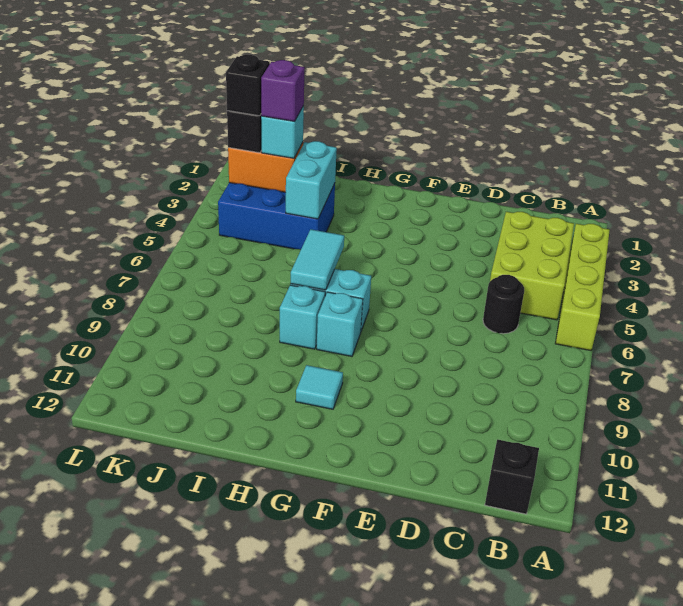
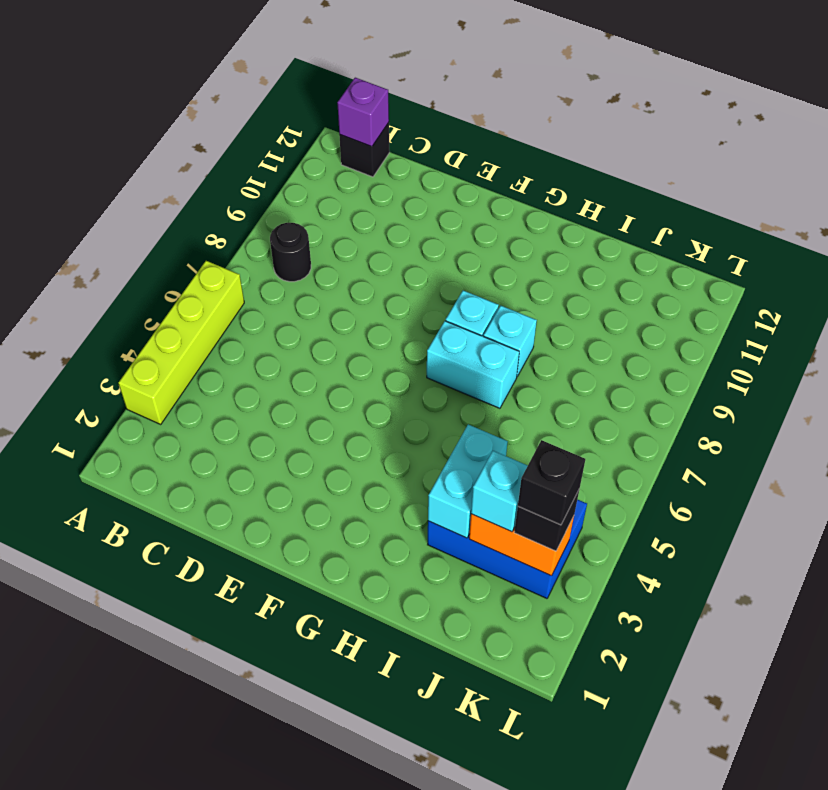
lime 2x3 brick [490,212,574,320] -> none
black 1x1 round brick [483,275,524,334] -> black 1x1 round brick moved to [270,223,311,282]
cyan 1x1 tile [296,365,343,409] -> none
cyan 1x2 tile [291,229,344,290] -> none
purple 1x1 brick [261,60,305,121] -> purple 1x1 brick moved to [337,78,389,147]

